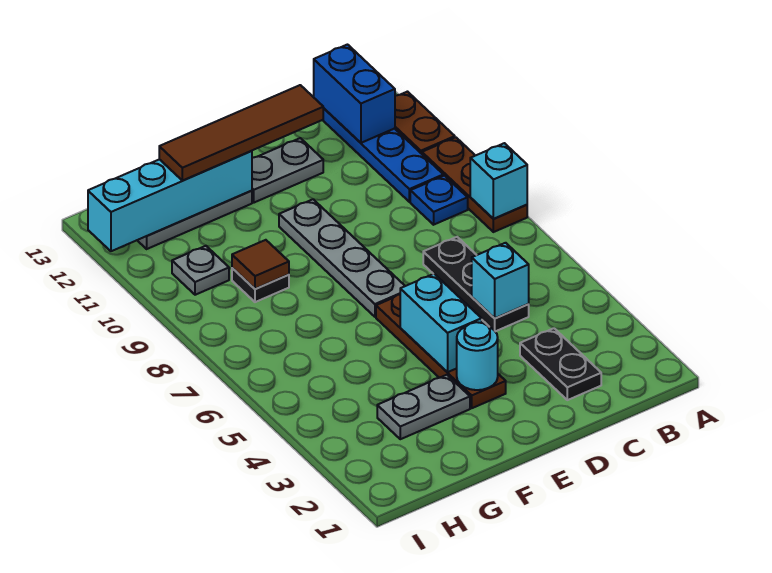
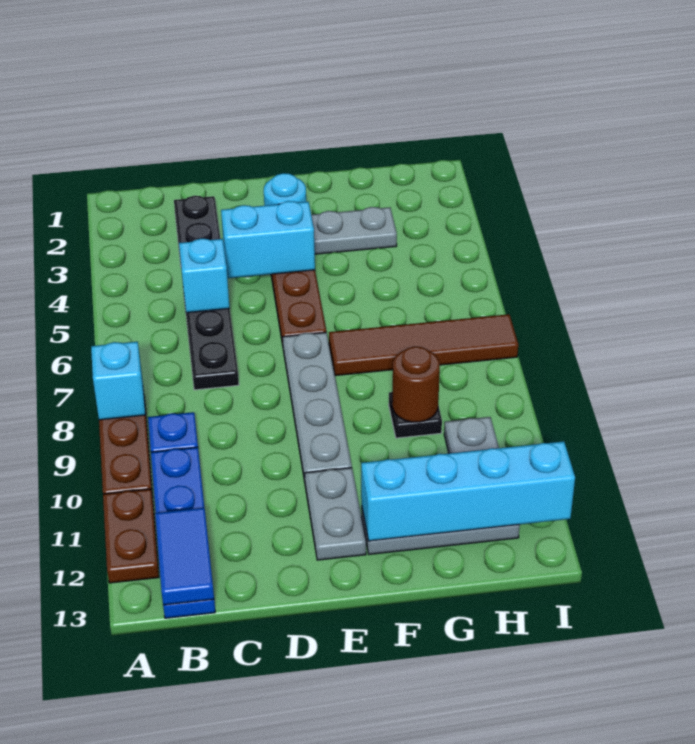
blue 1x2 brick [314,45,395,143] -> blue 1x2 tile [155,508,214,605]
grey 1x2 plate [252,138,323,203] -> grey 1x2 plate turned to [305,468,366,560]
brown 1x4 tile [159,85,323,181] -> brown 1x4 tile moved to [329,314,518,376]
cyan 1x2 brick [400,274,482,372] -> cyan 1x2 brick turned to [221,201,315,278]
brown 1x1 tile [232,240,289,289] -> brown 1x1 round brick [392,346,440,422]

